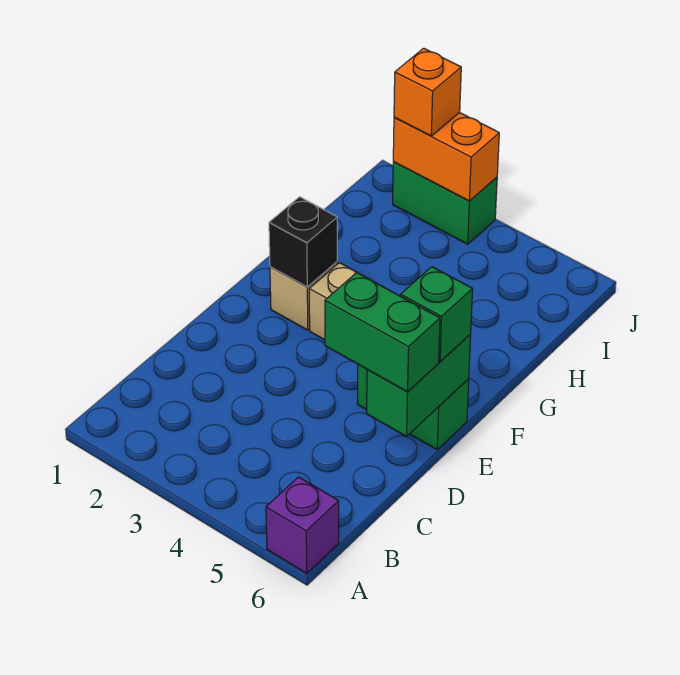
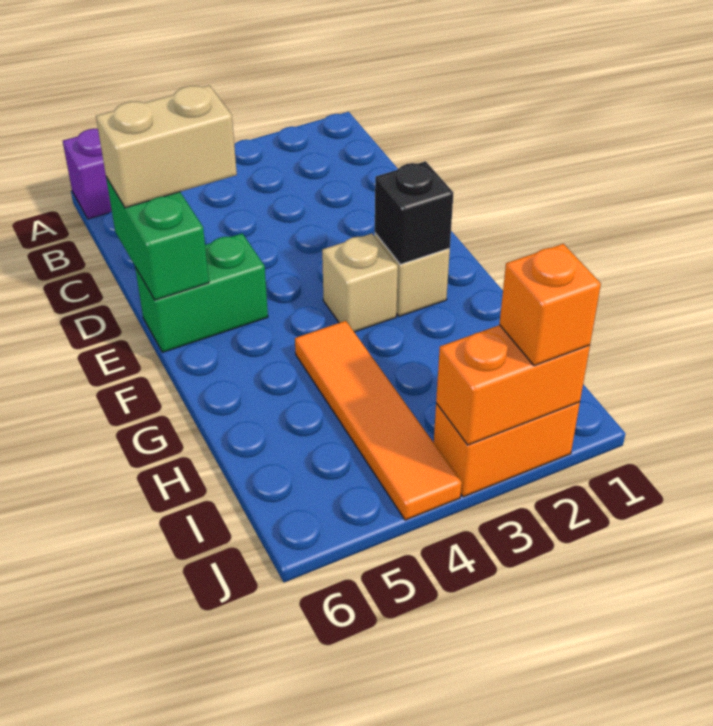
green 1x2 brick [325,273,440,392] -> tan 1x2 brick [96,85,237,208]
green 1x1 brick [401,267,473,362] -> none
none -> orange 1x4 tile [295,321,462,520]
green 1x2 brick [393,162,497,244] -> orange 1x2 brick [434,402,580,497]

